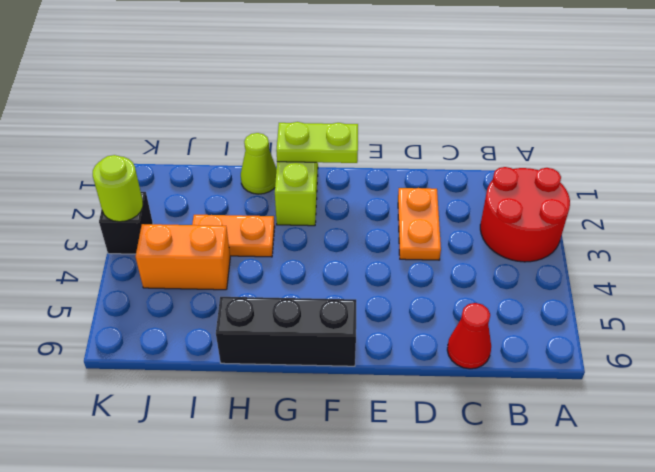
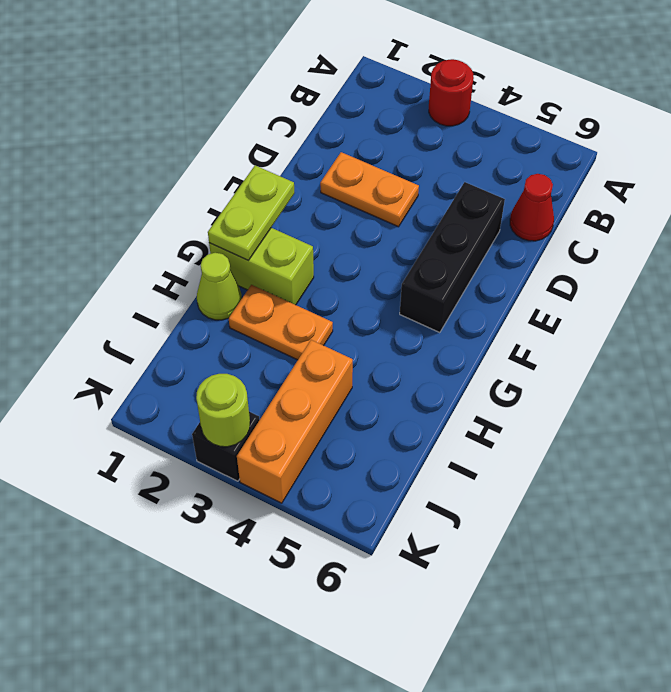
red 2x2 round brick [480,167,570,262] -> red 1x1 round brick [429,59,474,126]
black 1x3 brick [216,297,356,366] -> black 1x3 brick moved to [400,182,505,333]
orange 1x2 plate [192,215,275,257] -> orange 1x2 plate turned to [229,285,333,360]
orange 1x2 brick [136,224,230,290] -> orange 1x3 brick [237,340,353,503]

